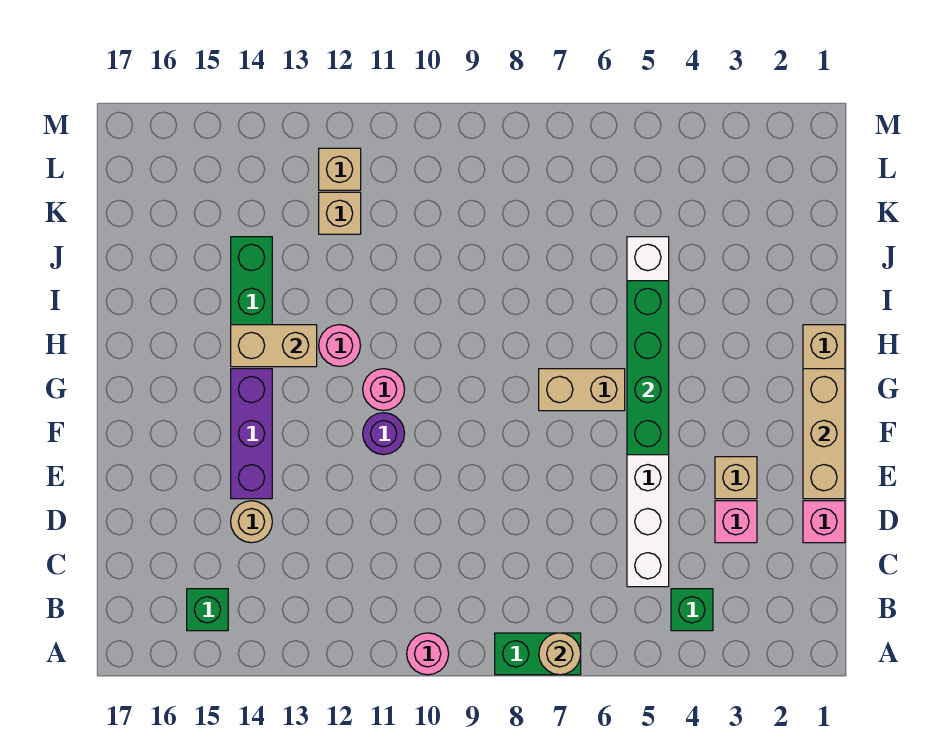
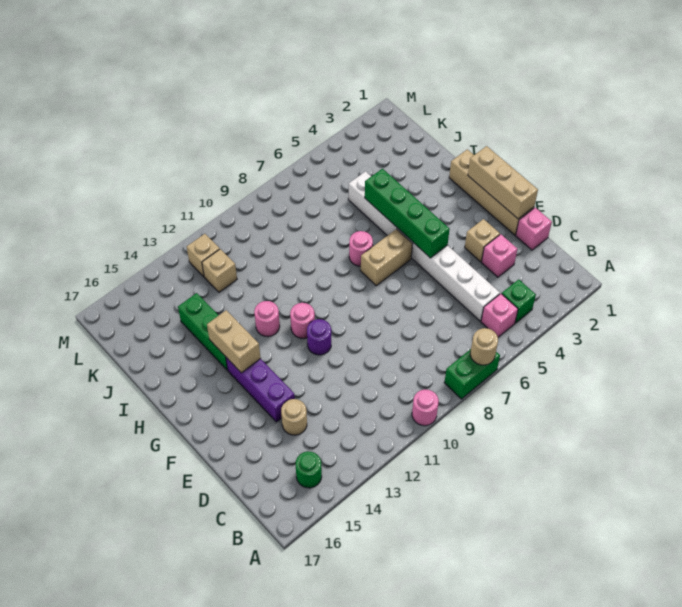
none -> pink 1x1 brick [481,294,518,337]
green 1x1 brick [187,589,228,631] -> green 1x1 round brick [296,451,322,488]
none -> pink 1x1 round brick [349,231,373,266]
tan 1x2 brick [231,325,317,367] -> tan 1x2 brick turned to [207,310,261,373]

